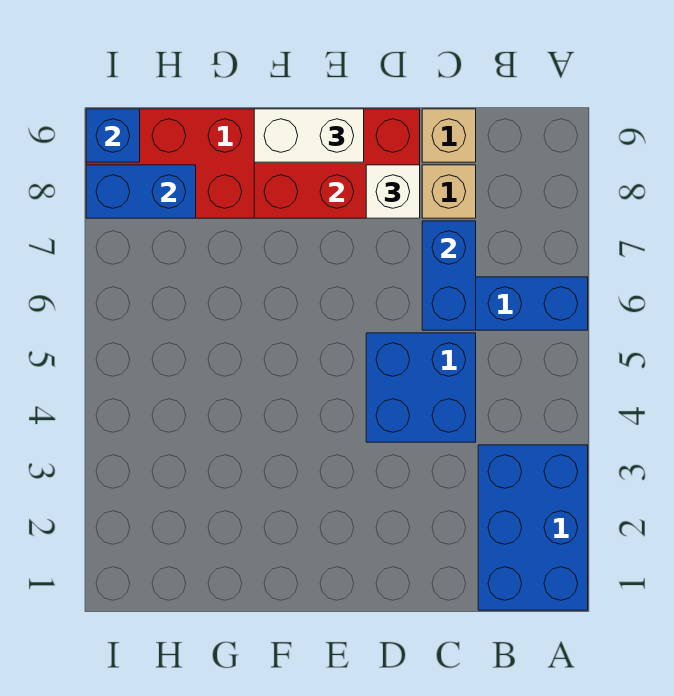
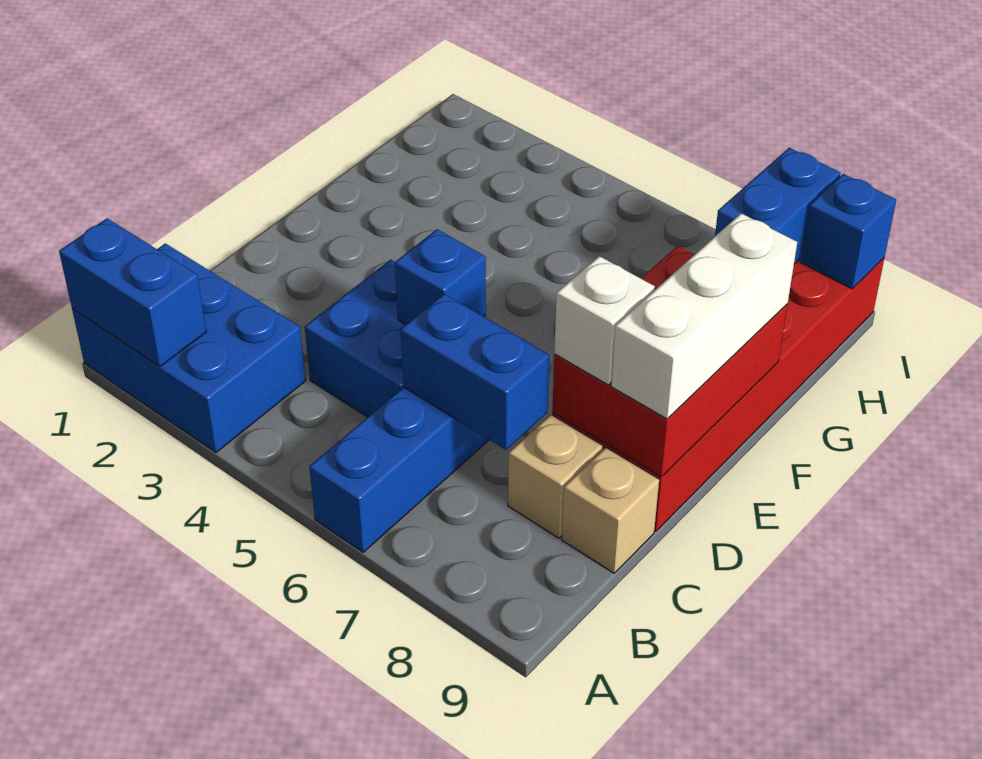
none -> blue 1x2 brick [59,219,206,366]
none -> blue 1x1 brick [395,229,486,324]
white 1x2 brick [254,109,364,162] -> white 1x3 brick [611,213,797,419]

